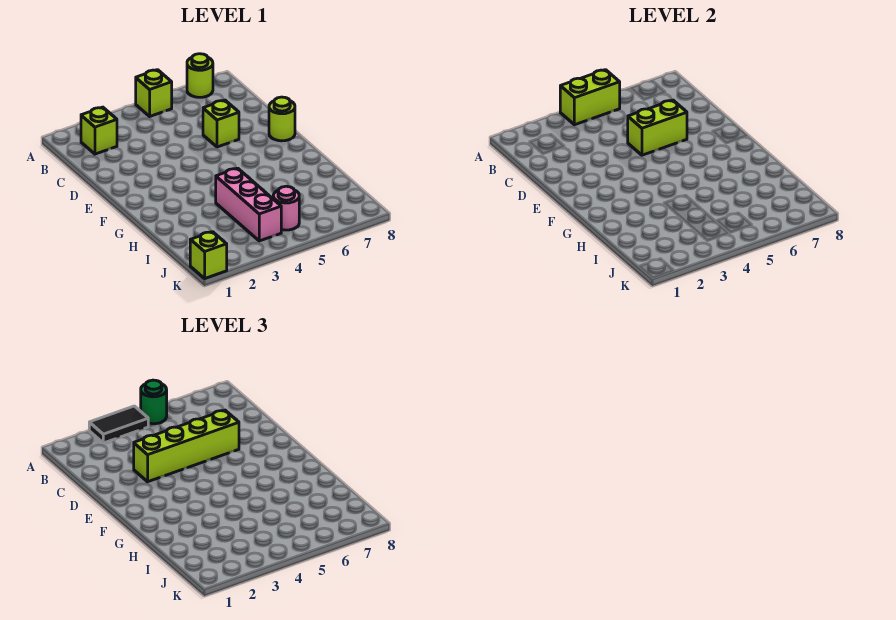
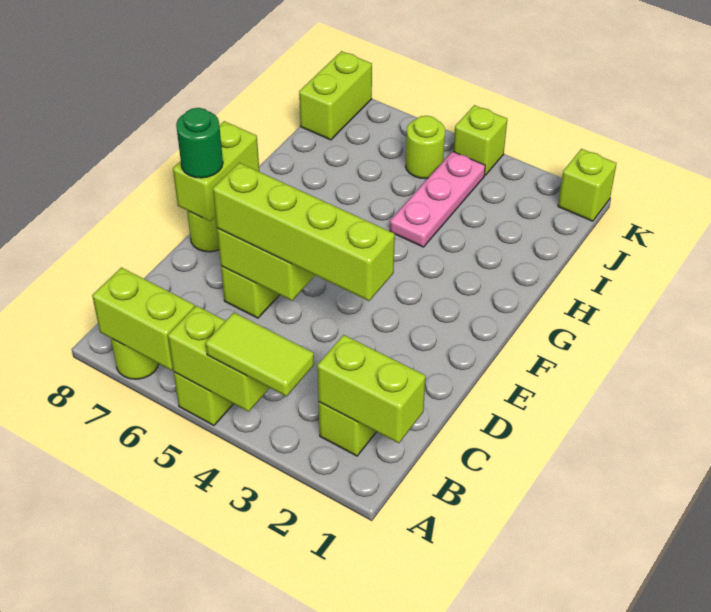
black 1x2 tile [89,406,148,443] -> lime 1x2 tile [206,313,314,396]
green 1x1 round brick [141,380,167,424] -> green 1x1 round brick moved to [176,108,223,178]
none -> lime 1x2 brick [92,267,195,370]
none -> lime 1x2 brick [317,335,426,443]
none -> lime 1x2 brick [173,121,259,221]
pink 1x3 brick [216,168,281,241] -> pink 1x3 plate [390,151,485,247]
pink 1x1 round brick [273,186,299,230] -> lime 1x1 round brick [406,116,445,179]
none -> lime 1x2 brick [299,51,372,140]
none -> lime 1x1 brick [453,105,507,175]

